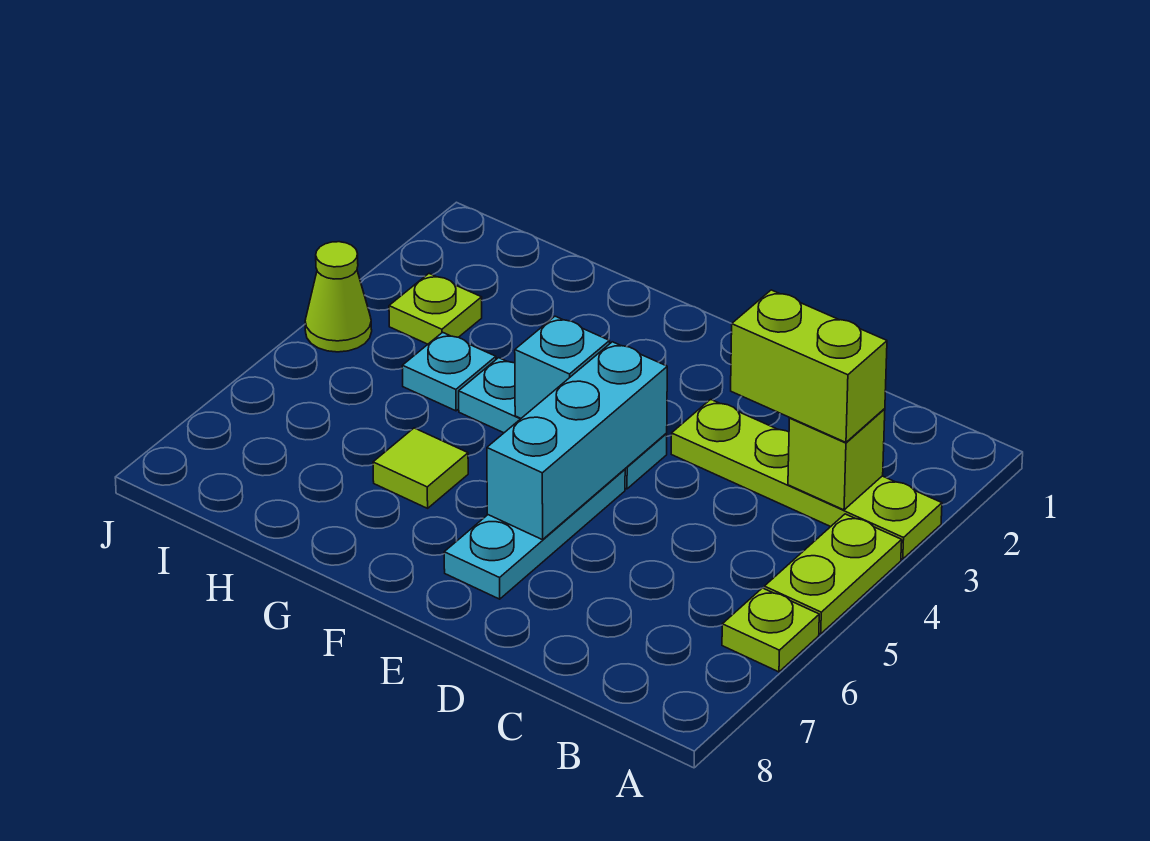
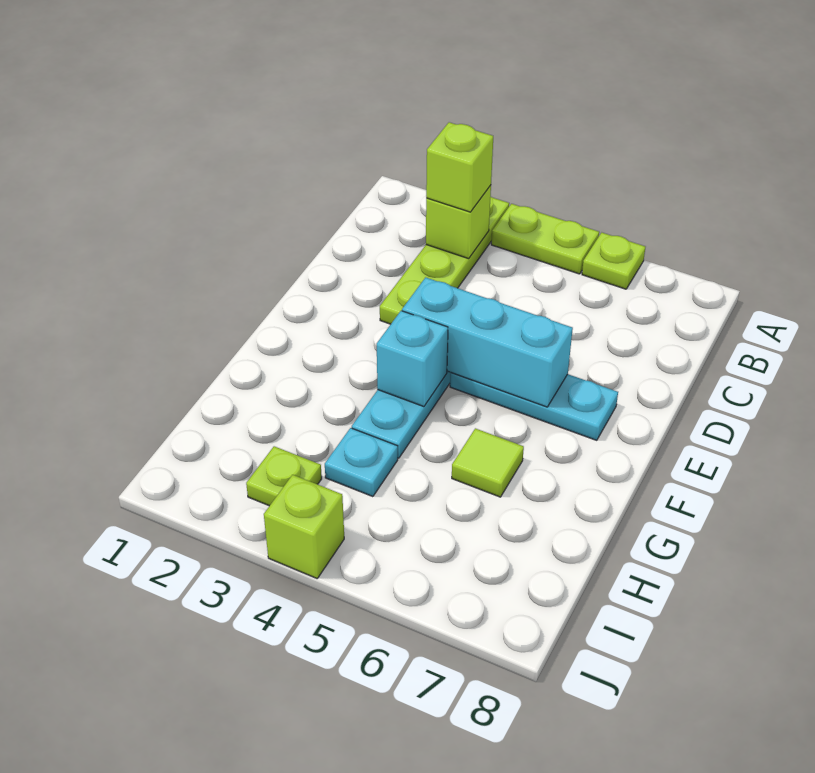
lime 1x2 brick [731,290,887,442] -> lime 1x1 brick [426,122,493,212]
lime 1x1 cone [305,242,372,352] -> lime 1x1 brick [264,475,344,578]

